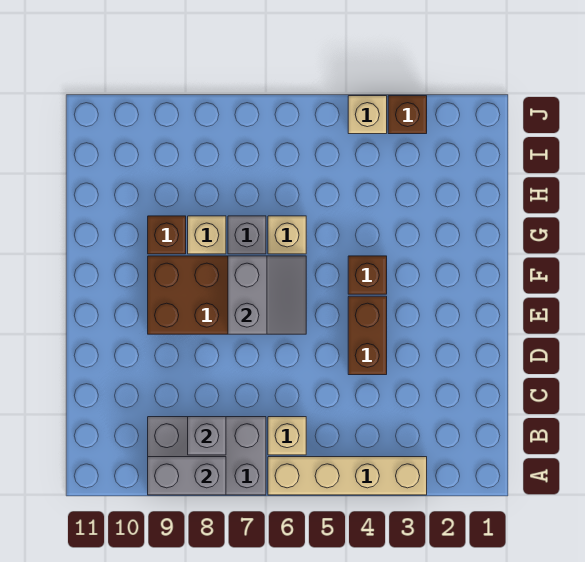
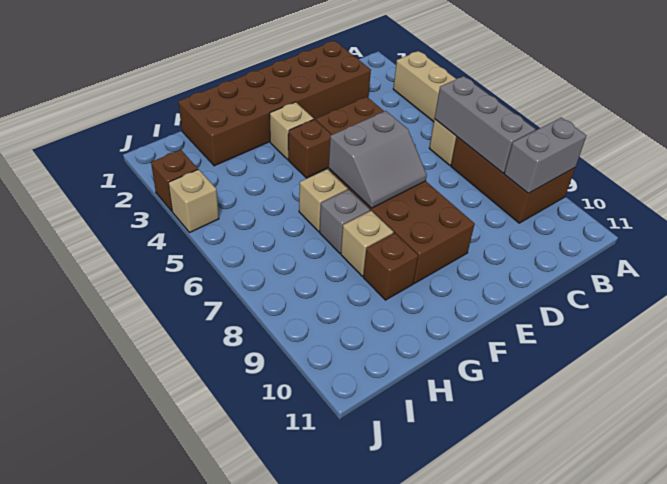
grey 2x3 brick [148,417,266,495] -> brown 2x3 brick [451,137,575,223]
grey 1x2 brick [148,457,226,495] -> grey 1x2 brick turned to [504,118,586,193]
grey 1x1 brick [188,417,226,455] -> grey 1x3 brick [435,76,535,173]
none -> brown 2x6 brick [178,41,371,166]
grey 2x2 slope [228,256,306,334] -> grey 2x2 slope turned to [329,111,427,208]
none -> tan 1x1 brick [270,102,314,160]

